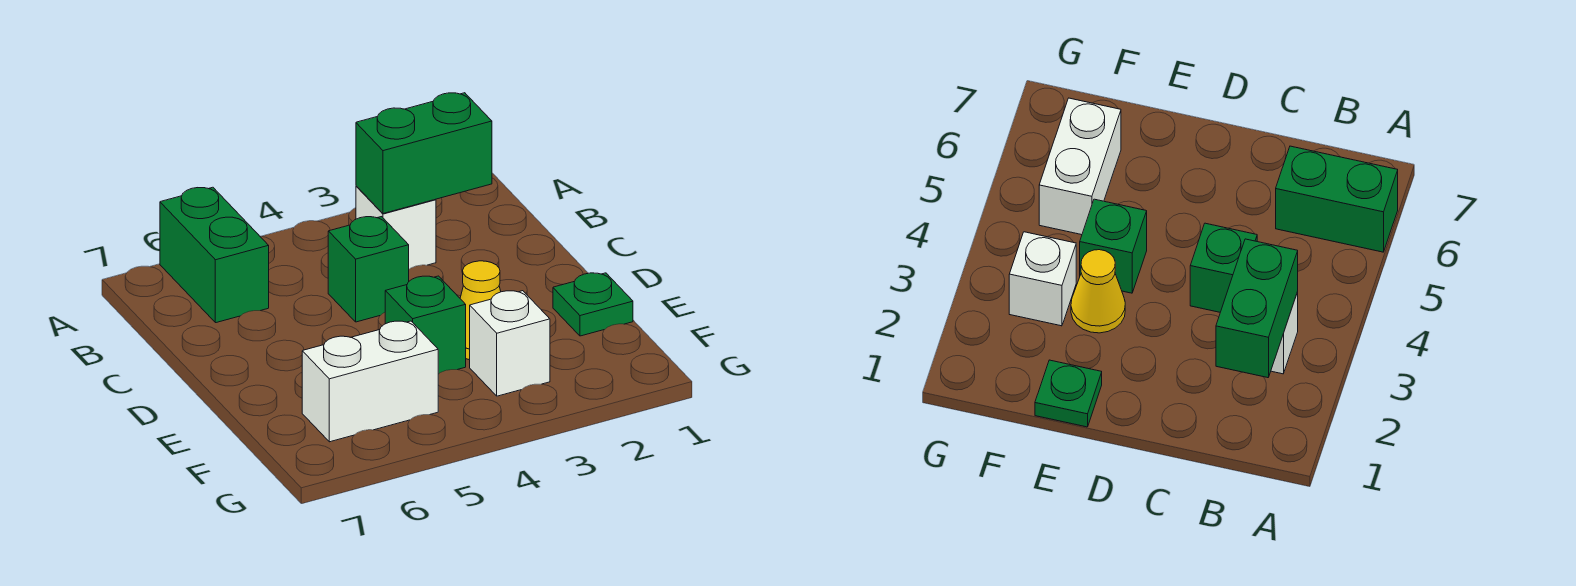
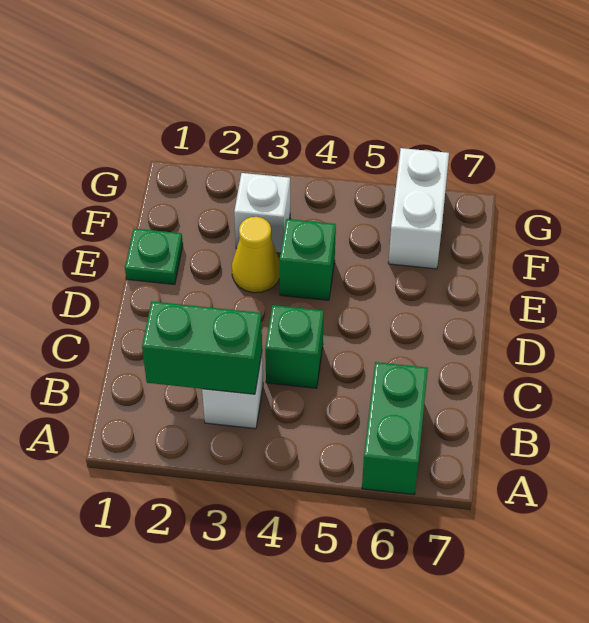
white 1x2 brick [302,321,438,442] -> white 1x2 brick turned to [388,148,449,269]

